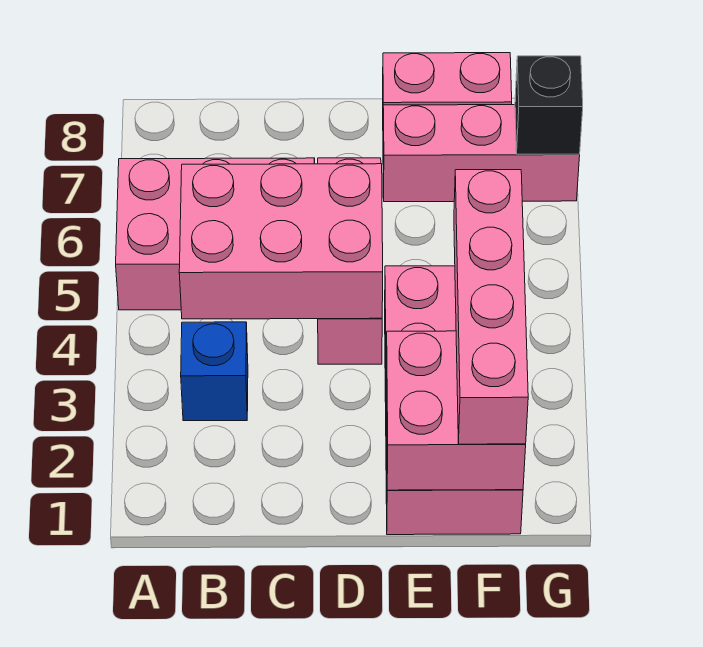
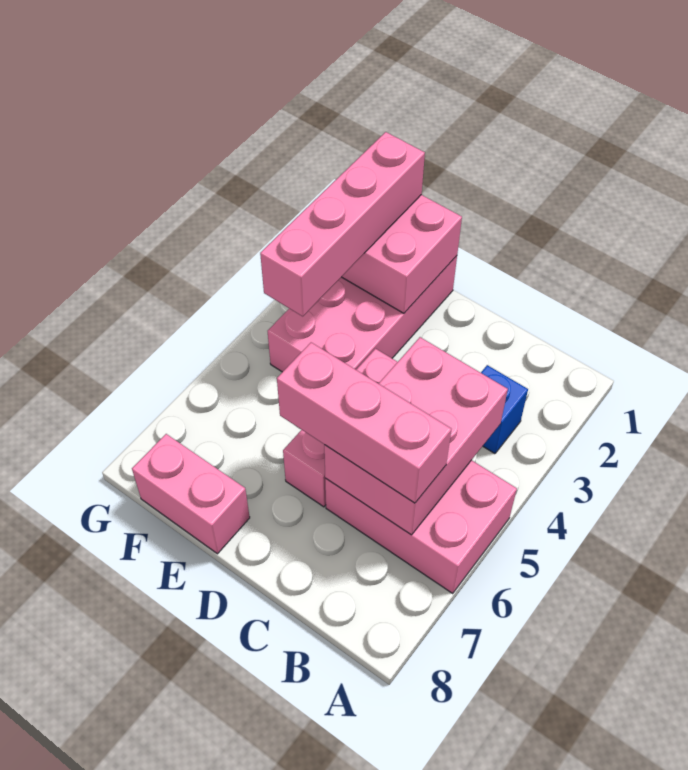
pink 2x3 brick [179,164,383,319] -> pink 2x3 brick turned to [324,337,508,535]
pink 1x3 brick [383,105,580,202] -> pink 1x3 brick moved to [277,342,451,503]
black 1x1 brick [515,56,583,154] -> none

